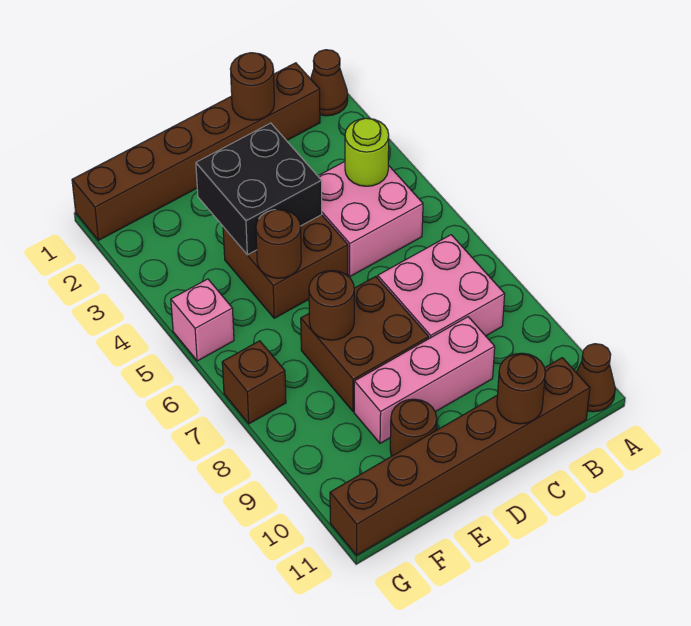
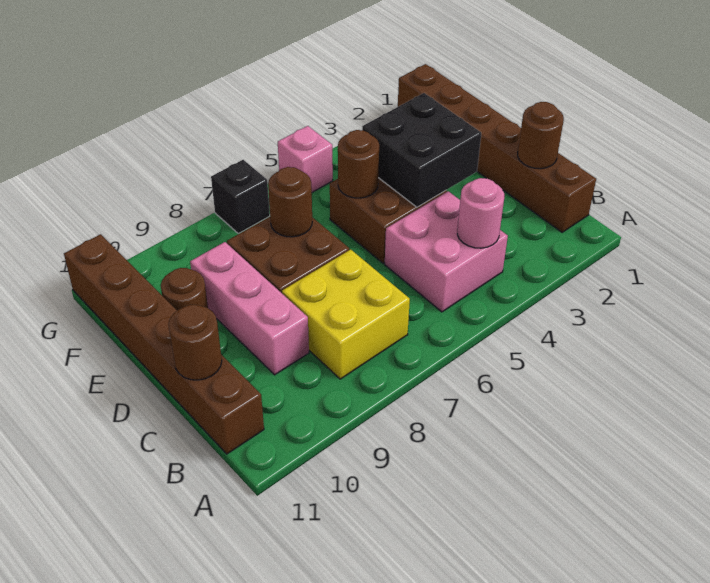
brown 1x1 cone [311,50,348,116] -> none
brown 1x1 cone [576,344,615,412] -> none
lime 1x1 round brick [345,118,389,186] -> pink 1x1 round brick [457,178,504,248]
pink 2x2 brick [378,235,505,338] -> yellow 2x2 brick [282,249,410,379]
brown 1x1 brick [222,341,286,424] -> black 1x1 brick [211,160,270,233]

